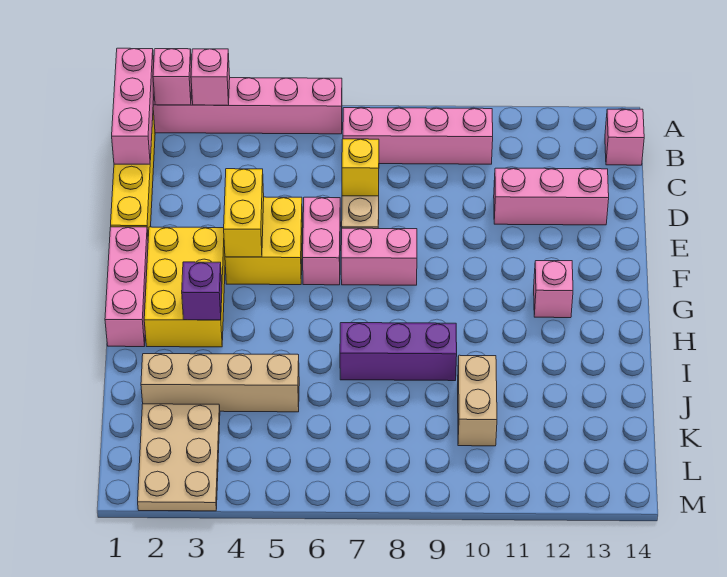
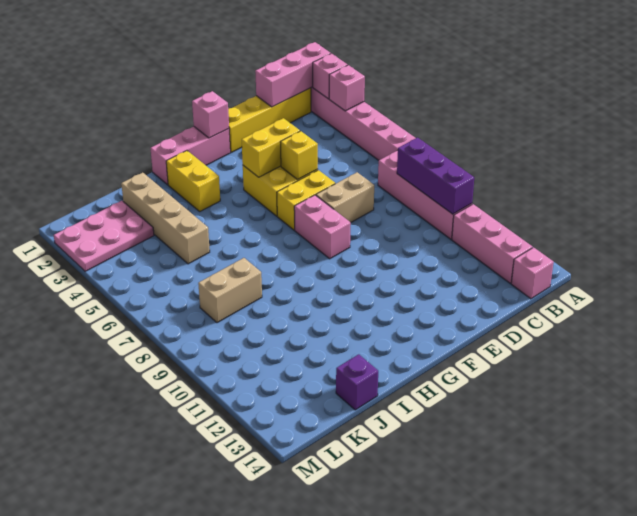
yellow 1x1 brick [342,139,379,196] -> yellow 1x1 brick moved to [281,131,318,180]
pink 1x3 brick [494,168,609,225] -> pink 1x3 brick moved to [452,204,533,283]
pink 1x2 brick [303,197,341,285] -> yellow 1x2 brick [277,170,335,230]
yellow 2x3 brick [144,227,225,347] -> yellow 1x2 brick [166,151,220,211]
pink 1x1 brick [534,261,573,318] -> pink 1x1 brick moved to [192,91,229,138]
purple 1x1 brick [182,262,222,320] -> purple 1x1 brick moved to [336,354,378,410]
purple 1x3 brick [340,323,457,381] -> purple 1x3 brick moved to [397,138,474,214]
tan 1x2 brick [458,355,497,446] -> tan 1x2 brick moved to [198,258,262,323]
tan 2x3 plate [138,404,220,511] -> pink 2x3 plate [54,201,154,271]

